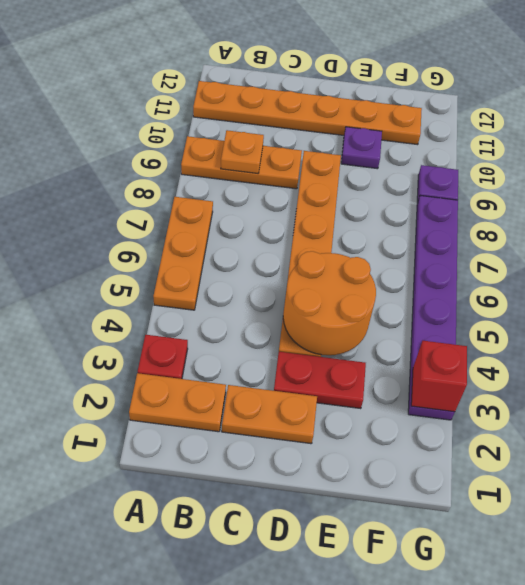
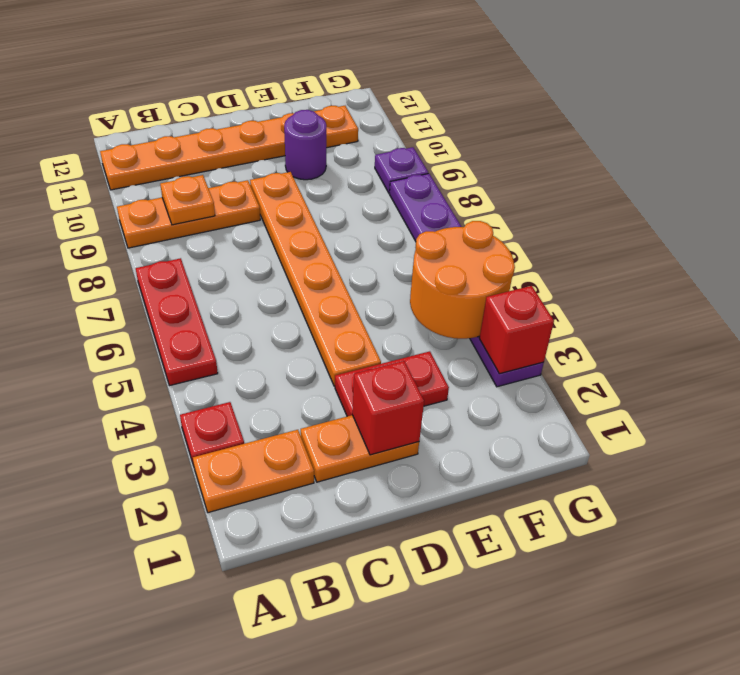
orange 1x3 plate [153,197,213,310] -> red 1x3 plate [136,258,218,386]
none -> red 1x1 brick [352,361,424,455]
orange 2x2 round brick [283,251,376,355] -> orange 2x2 round brick moved to [410,221,515,339]
purple 1x1 plate [341,127,382,169] -> purple 1x1 round brick [284,110,326,180]

